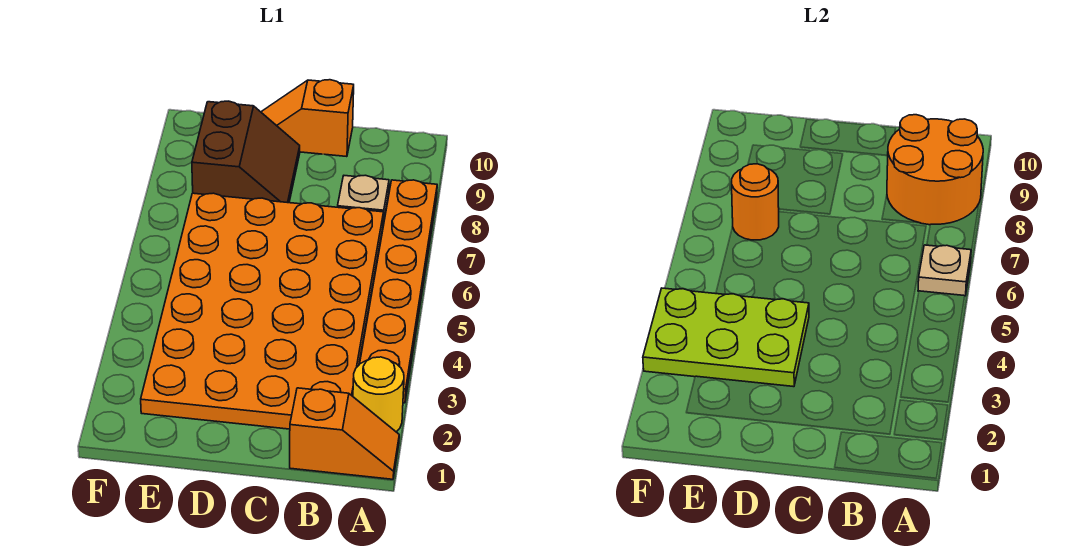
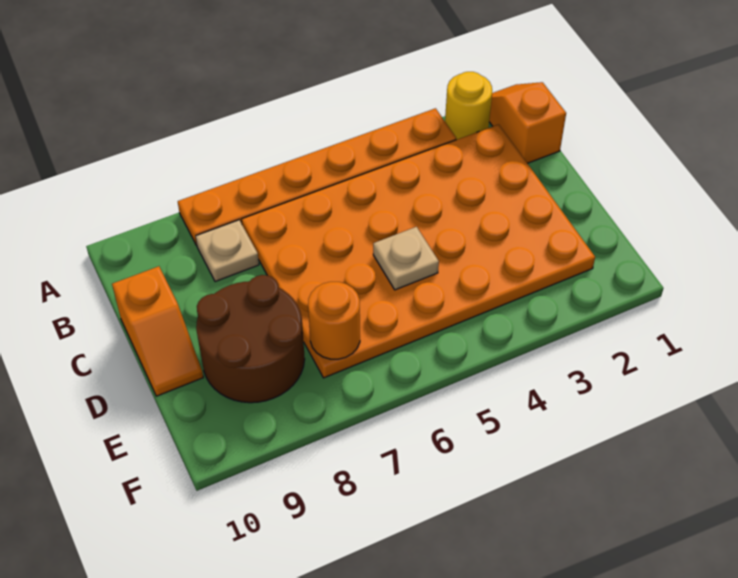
tan 1x1 plate [918,245,971,296] -> tan 1x1 plate moved to [373,227,439,290]
orange 2x2 round brick [887,115,983,225] -> none
lime 2x3 plate [643,288,809,387] -> none
brown 2x2 slope [192,101,300,203] -> brown 2x2 round brick [196,275,305,403]

